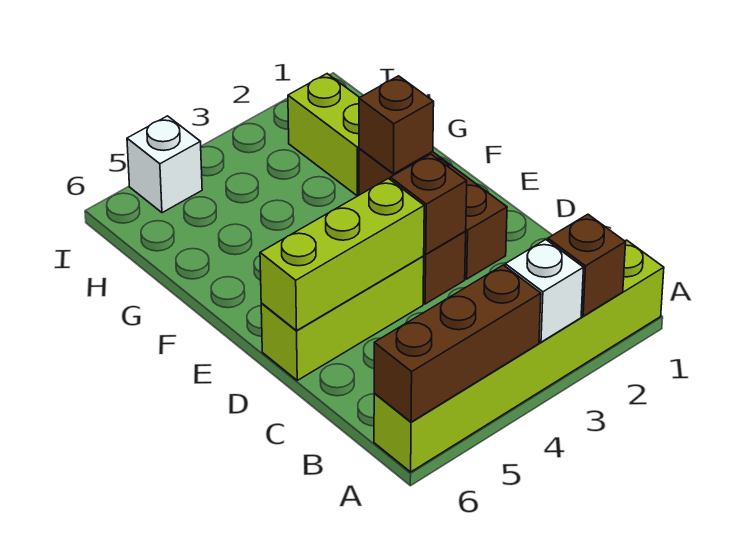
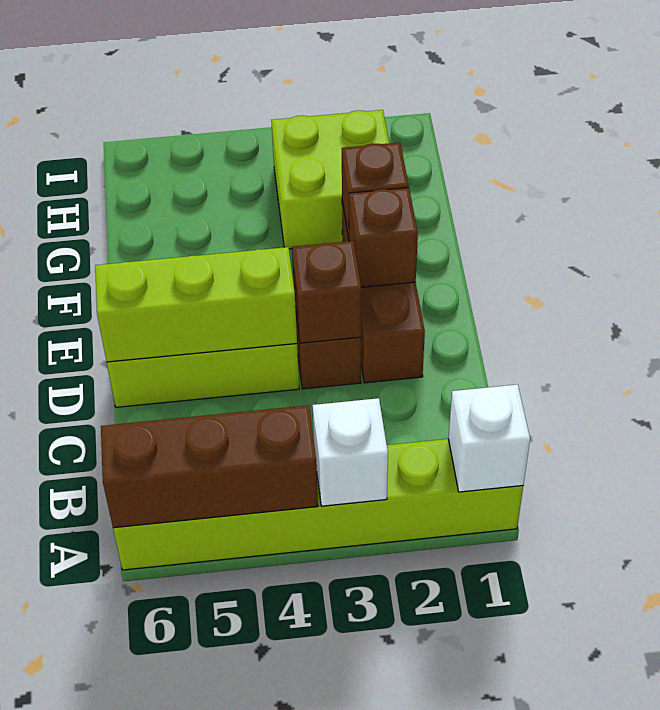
brown 1x1 brick [548,214,626,316] -> brown 1x1 brick moved to [349,188,418,287]
lime 1x2 brick [288,74,360,196] -> lime 2x2 brick [271,110,389,249]
white 1x1 brick [127,116,202,213] -> white 1x1 brick moved to [448,384,530,492]

